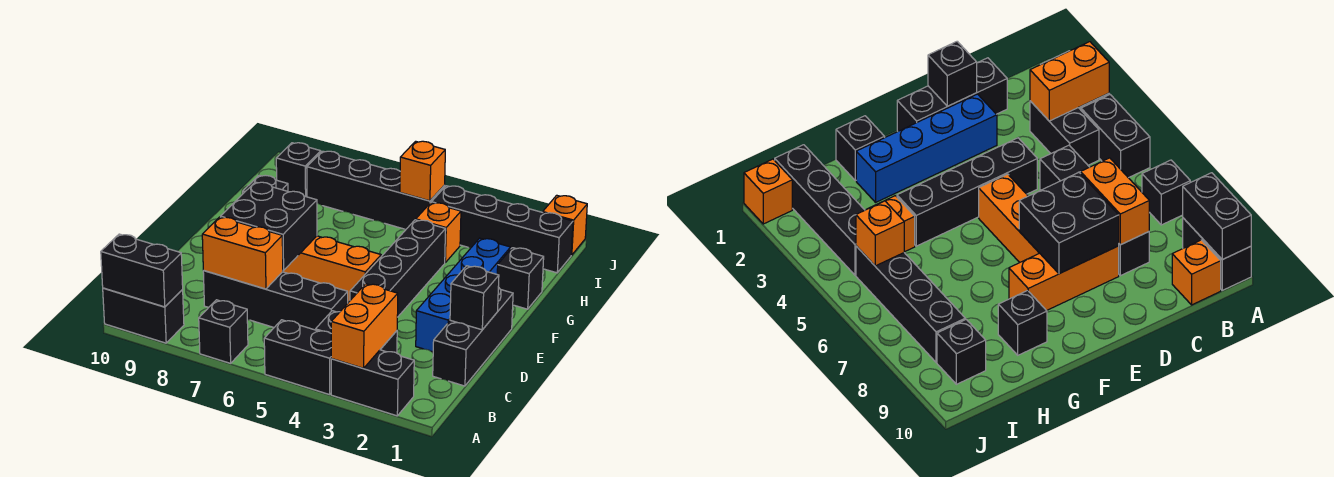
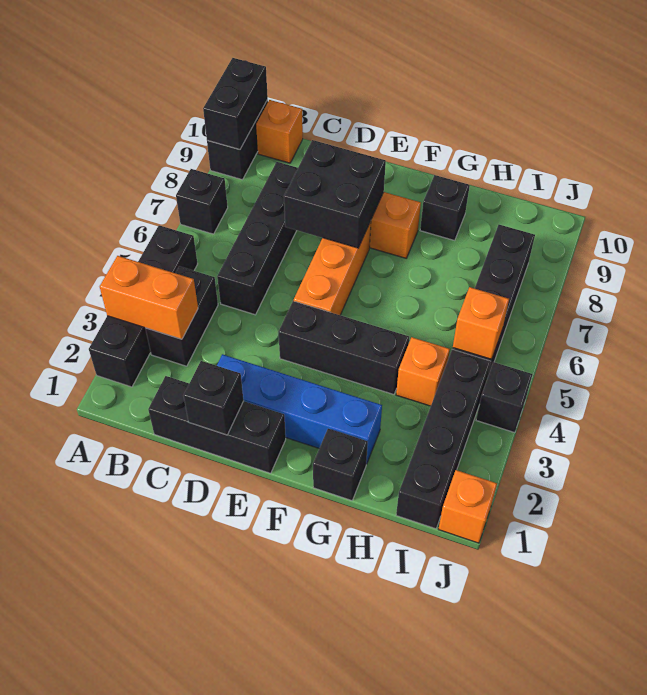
orange 1x2 brick [202,217,283,289] -> none
black 1x4 brick [350,220,446,317] -> black 1x3 brick [278,301,409,394]
black 1x1 brick [276,143,321,197] -> black 1x1 brick moved to [476,362,533,433]

